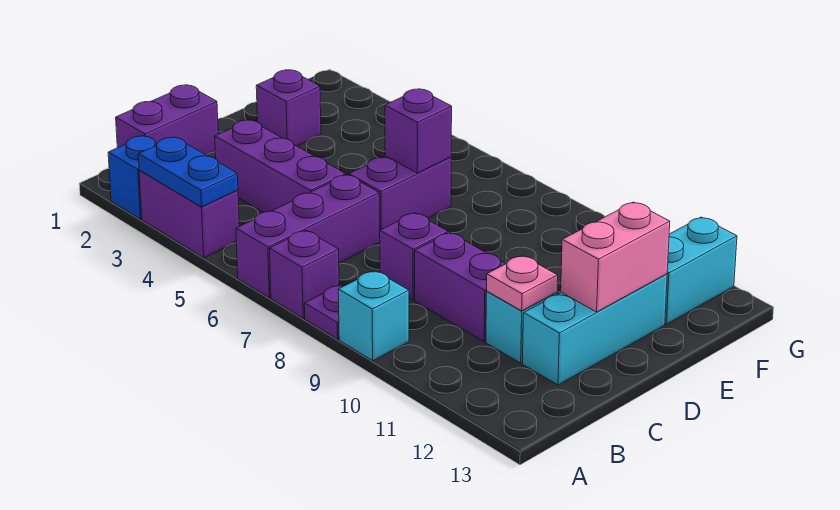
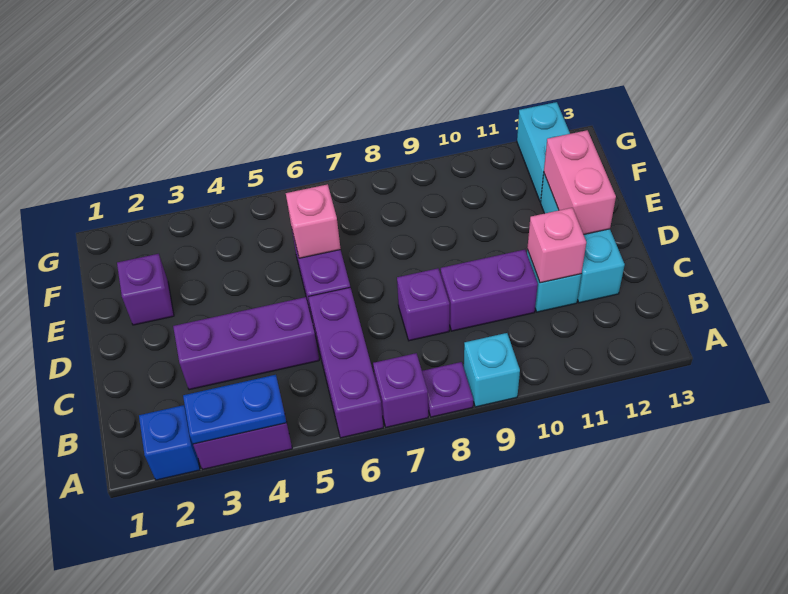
purple 1x2 brick [116,85,218,155] -> none
pink 1x1 plate [487,255,558,311] -> pink 1x1 brick [527,208,586,283]
purple 1x1 brick [385,89,452,173] -> pink 1x1 brick [286,184,341,258]

